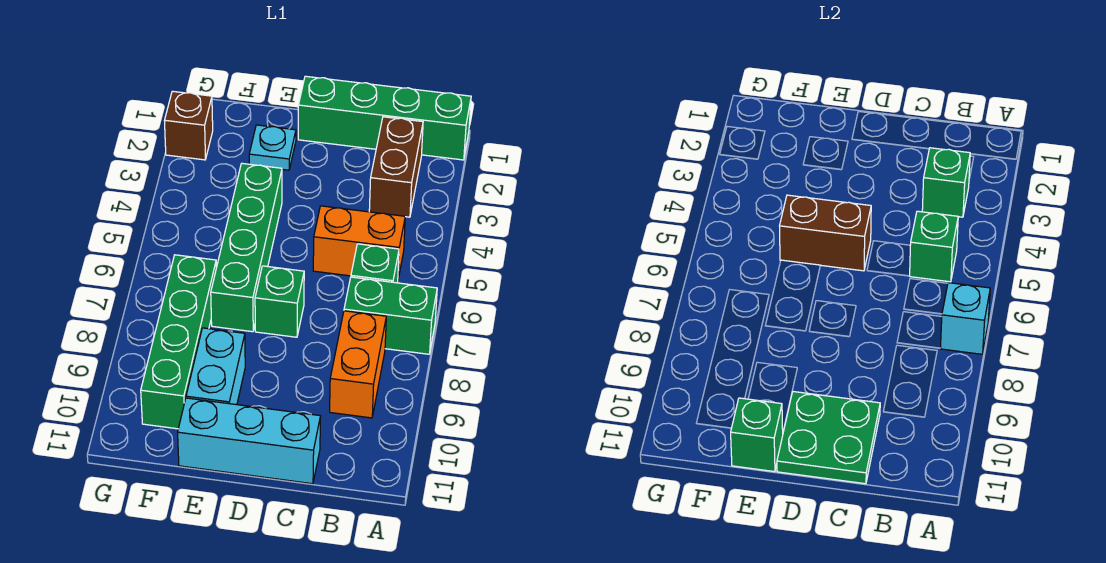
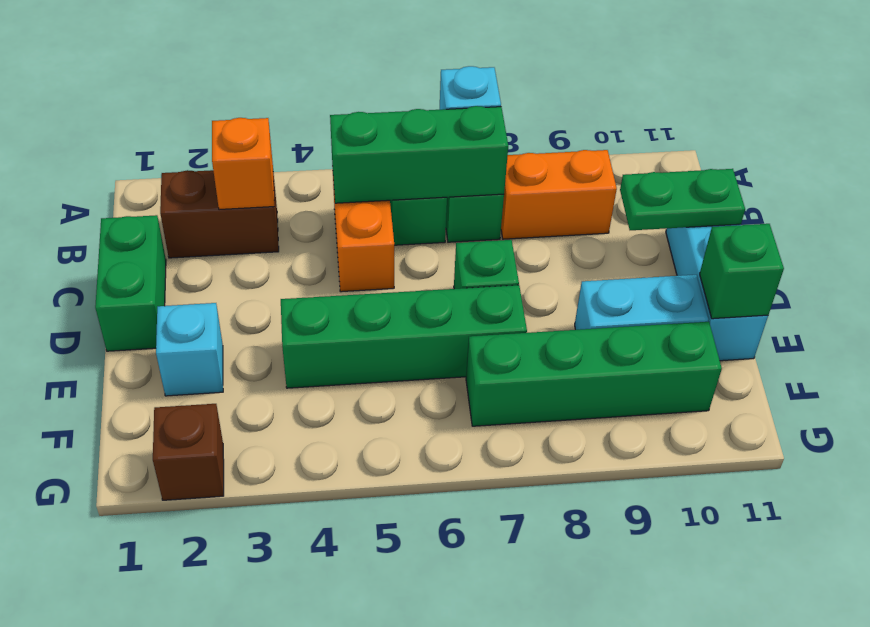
green 1x4 brick [298,76,471,160] -> green 1x2 brick [95,215,166,351]
green 1x1 brick [922,148,970,217] -> orange 1x1 brick [212,118,274,210]
green 1x1 brick [910,211,958,282] -> green 1x3 brick [330,106,508,203]
green 2x2 plate [777,392,880,484] -> green 1x2 plate [620,169,745,230]
brown 1x2 brick [780,195,871,271] -> none
cyan 1x1 plate [249,125,296,170] -> cyan 1x1 brick [156,303,223,396]

